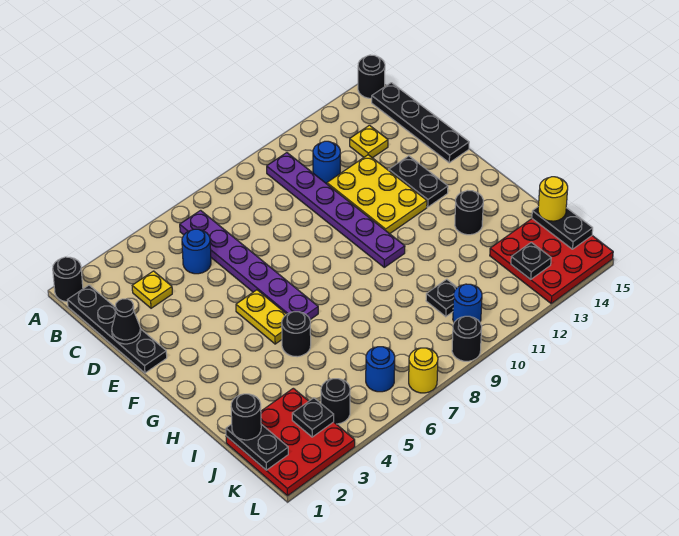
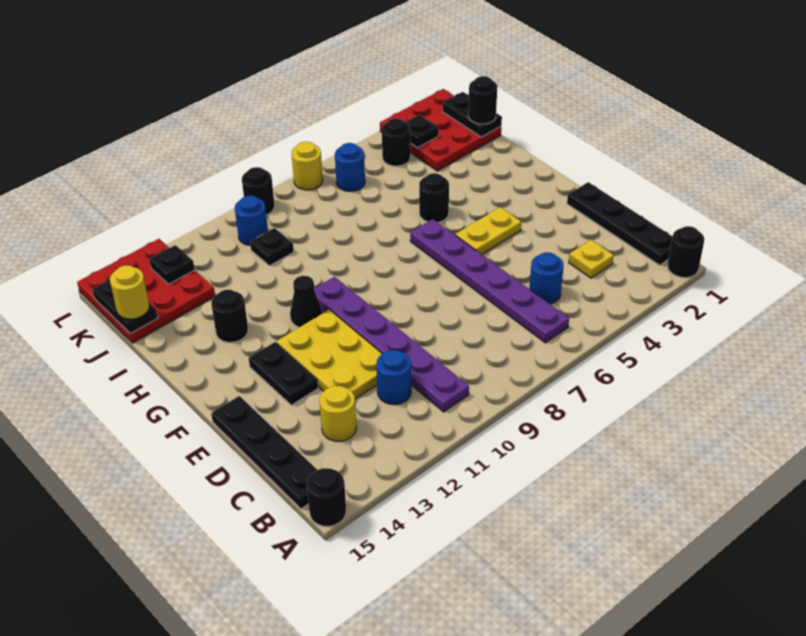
yellow 1x1 plate [350,125,388,158] -> yellow 1x1 round brick [319,386,356,441]
black 1x1 cone [112,299,141,344] -> black 1x1 cone moved to [290,276,322,327]
yellow 1x2 plate [236,290,286,344] -> yellow 1x2 plate turned to [455,207,521,254]

